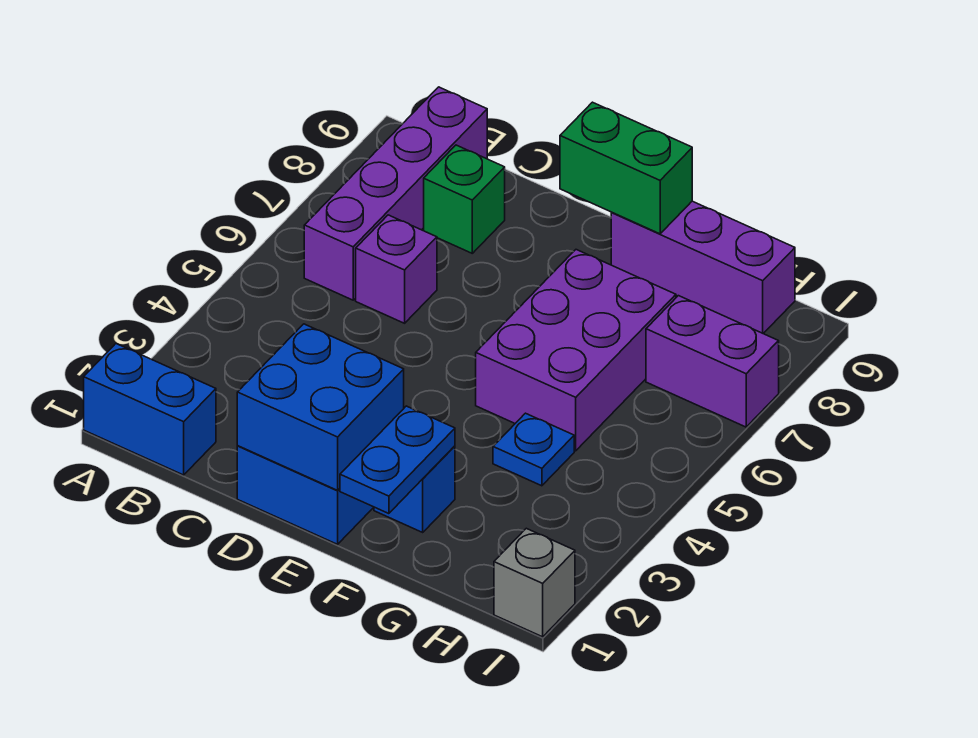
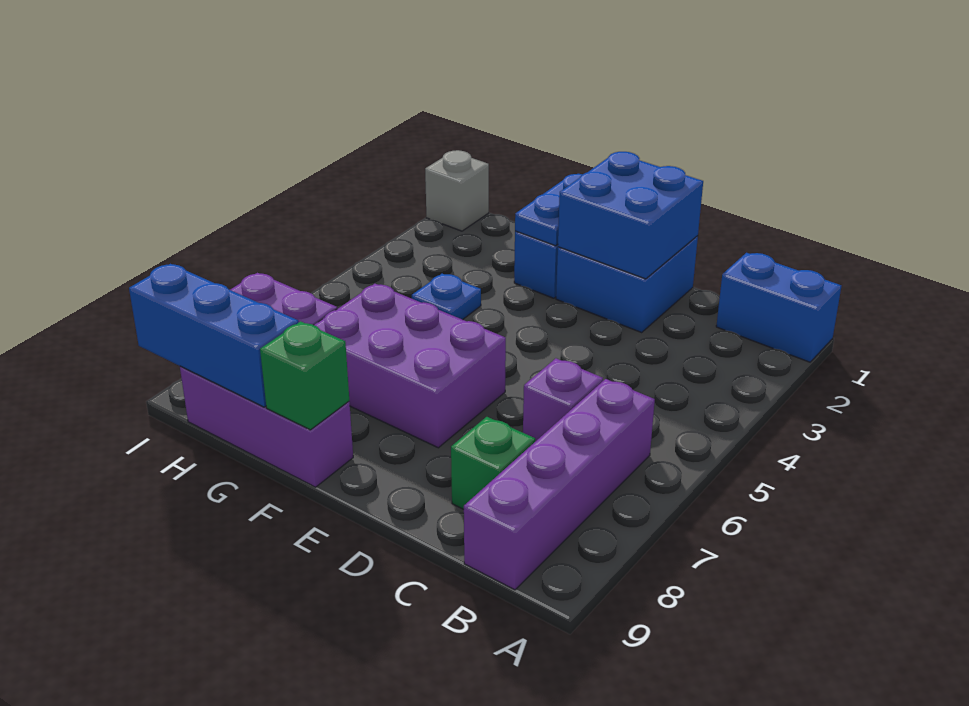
green 1x2 brick [560,102,692,234] -> green 1x1 brick [260,321,349,430]
purple 2x3 brick [476,250,676,451] -> purple 2x3 brick turned to [315,284,506,448]
none -> blue 1x3 brick [129,264,299,407]

